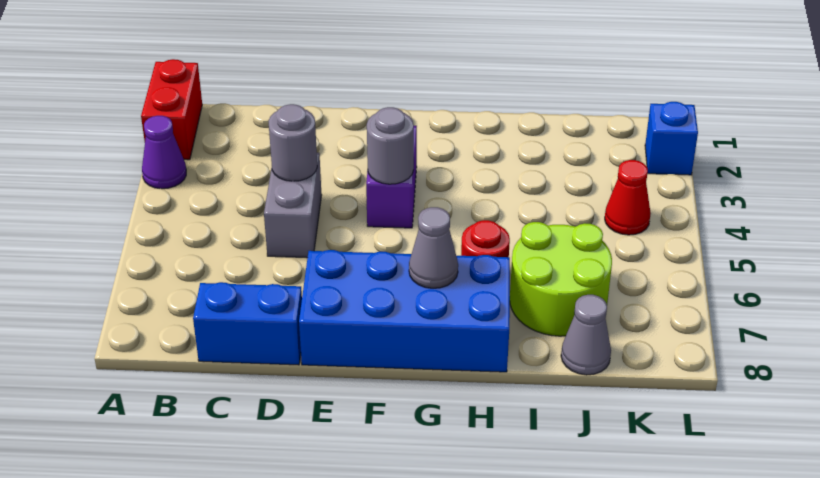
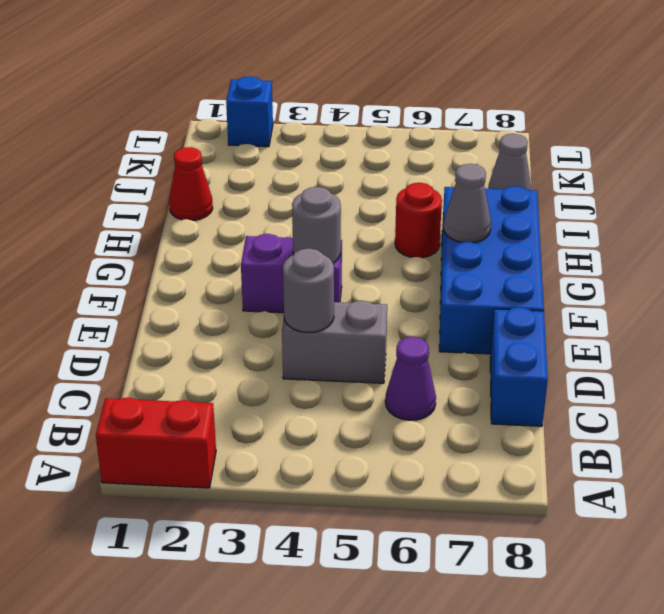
purple 1x1 cone [142,116,186,189] -> purple 1x1 cone moved to [385,337,436,420]
lime 2x2 round brick [510,222,612,336] -> none
red 1x1 cone [605,160,651,235] -> red 1x1 cone moved to [169,147,213,220]

